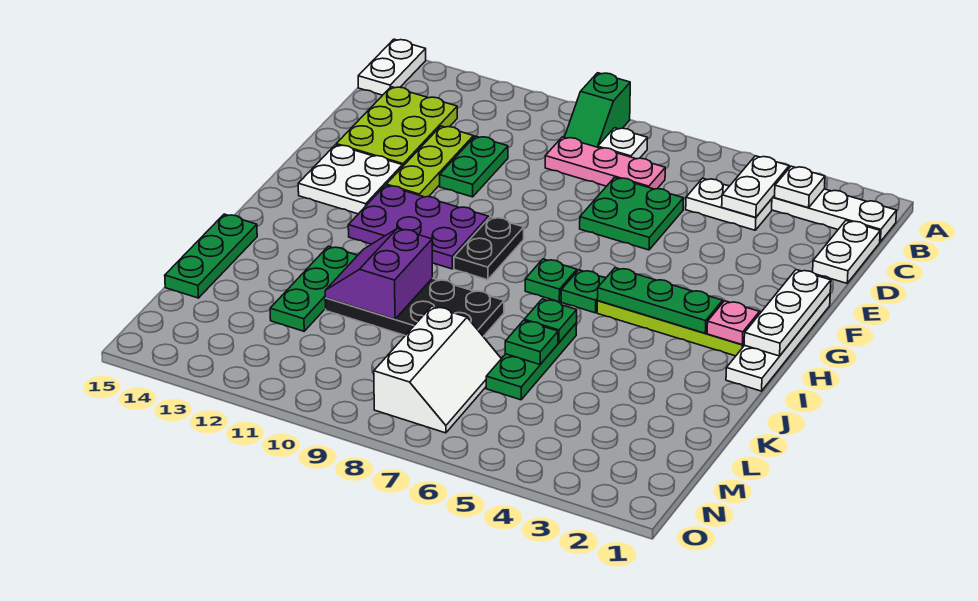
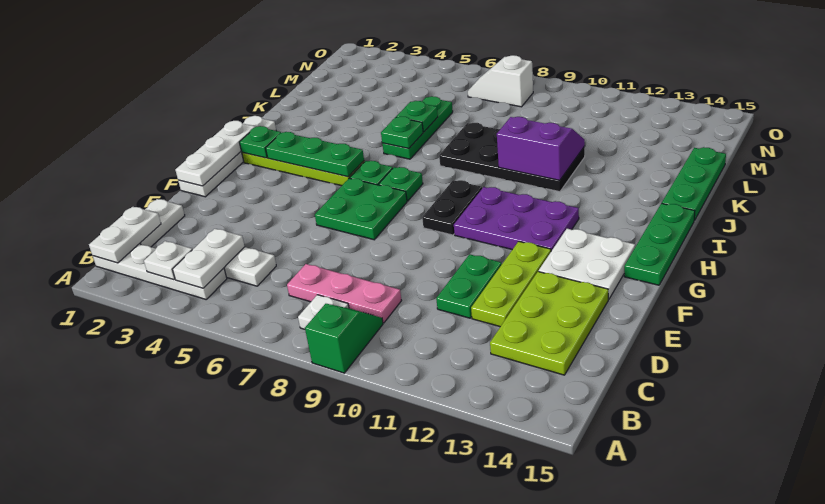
white 1x2 plate [358,39,426,95] -> white 1x2 plate moved to [89,207,161,263]
green 2x2 plate [580,177,684,250] -> green 2x2 plate moved to [315,178,407,240]
pink 1x1 plate [707,301,760,345] -> green 1x1 plate [239,126,281,158]
purple 2x2 slope [325,228,432,319] -> purple 2x2 slope turned to [497,117,585,180]
green 1x3 plate [270,246,358,331] -> green 1x3 plate moved to [624,203,695,285]
white 2x3 slope [374,306,501,433] -> white 1x2 slope [468,55,533,107]

